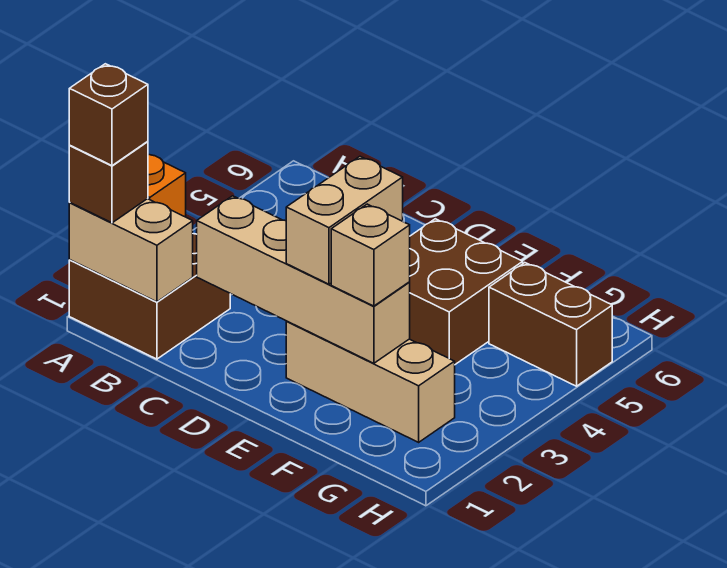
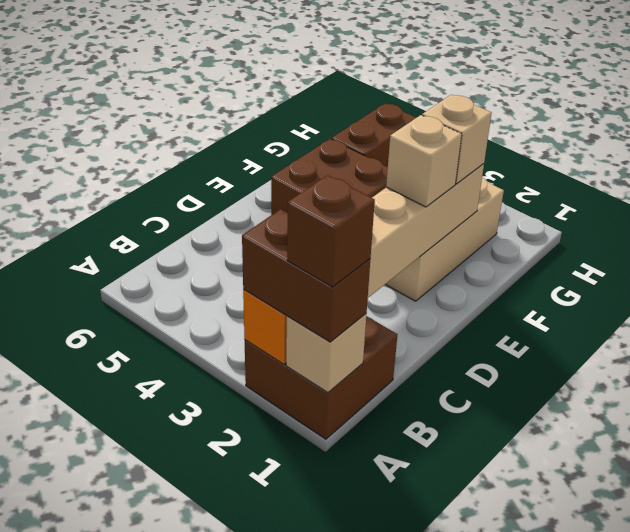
tan 1x2 brick [69,199,193,302] -> tan 1x1 brick [286,314,366,393]
brown 1x1 brick [69,141,148,223] -> brown 1x2 brick [242,209,370,342]
tan 1x2 brick [286,157,403,284] -> tan 1x1 brick [386,115,462,207]

